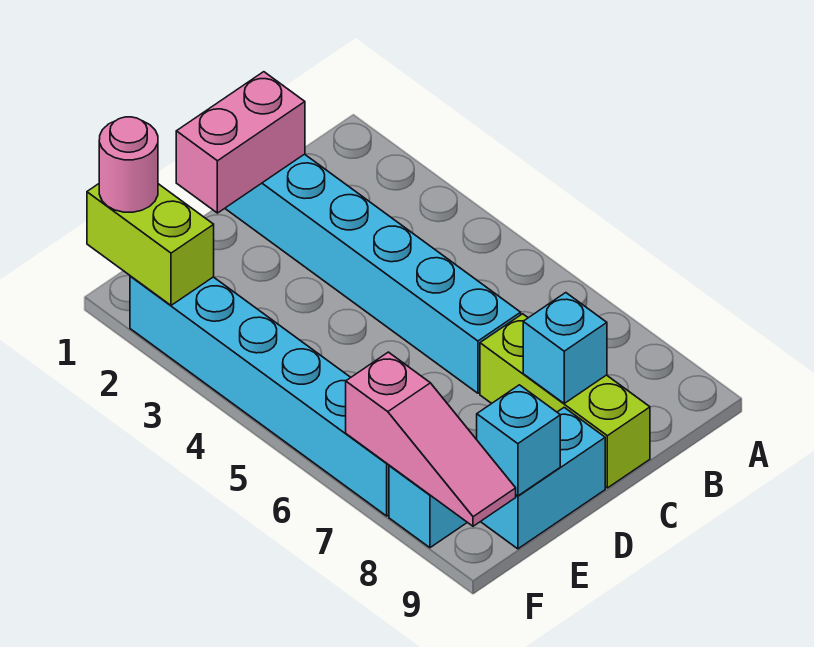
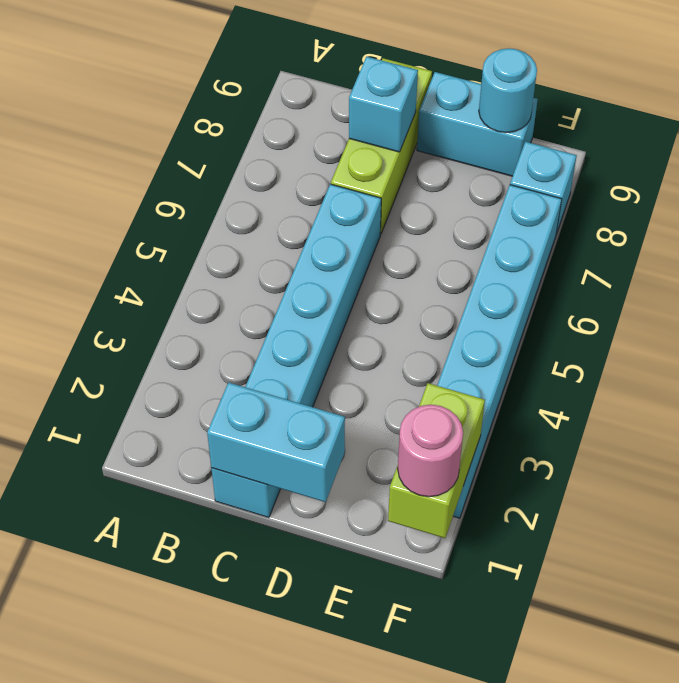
pink 1x2 brick [176,72,305,213] -> cyan 1x2 brick [207,382,345,502]
cyan 1x1 brick [477,385,560,496] -> cyan 1x1 round brick [479,49,537,133]
pink 1x3 slope [346,352,516,526] -> none

